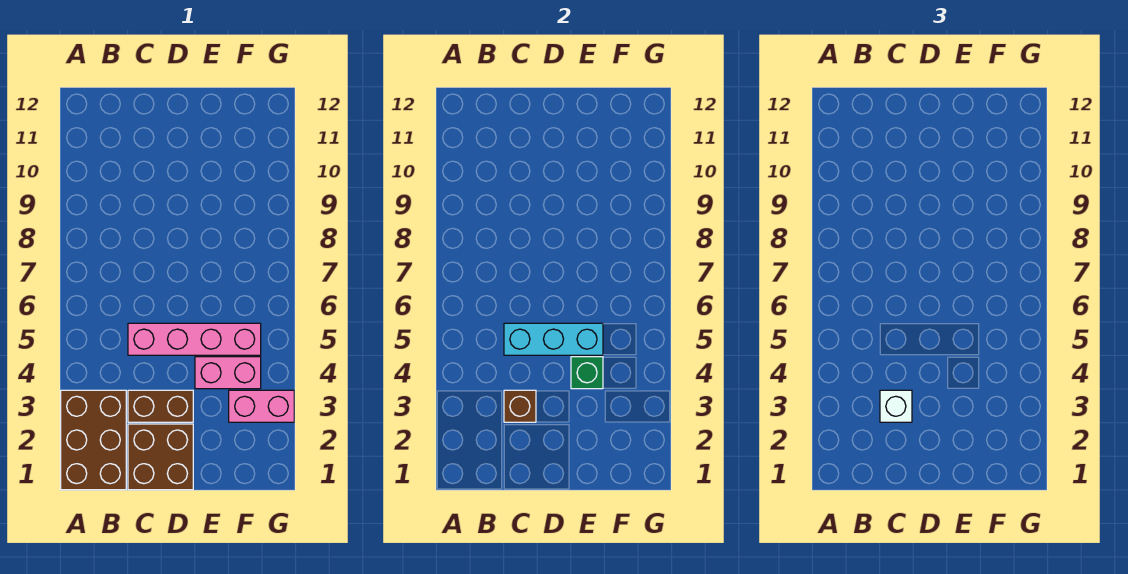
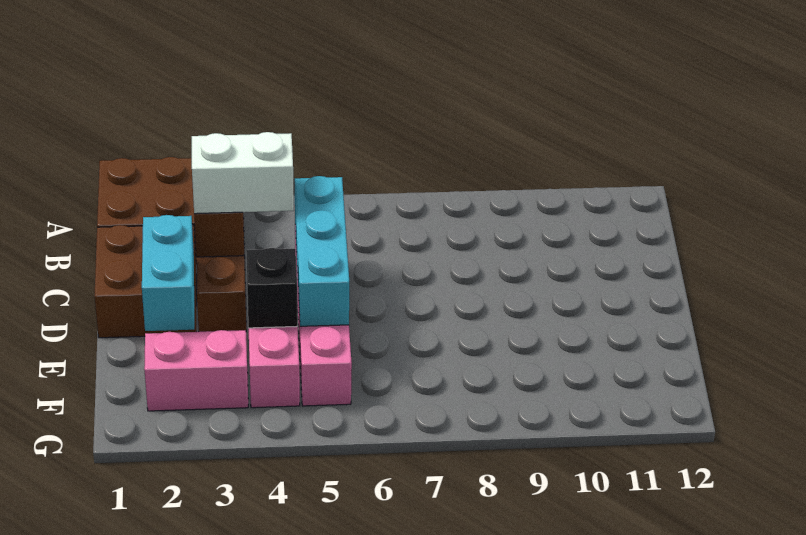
white 1x1 brick [880,390,912,422] -> white 1x2 brick [192,132,294,214]
none -> cyan 1x2 brick [142,215,194,331]
green 1x1 brick [571,357,603,389] -> black 1x1 brick [246,248,298,328]
pink 1x2 brick [229,390,294,422] -> pink 1x2 brick turned to [144,330,248,411]

